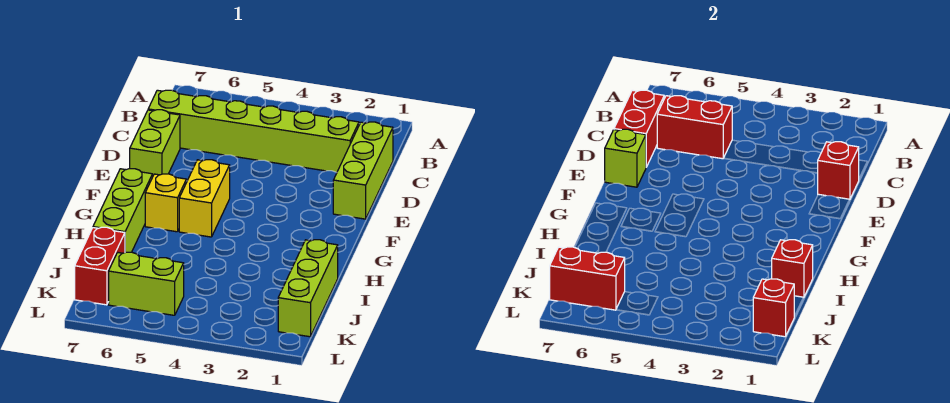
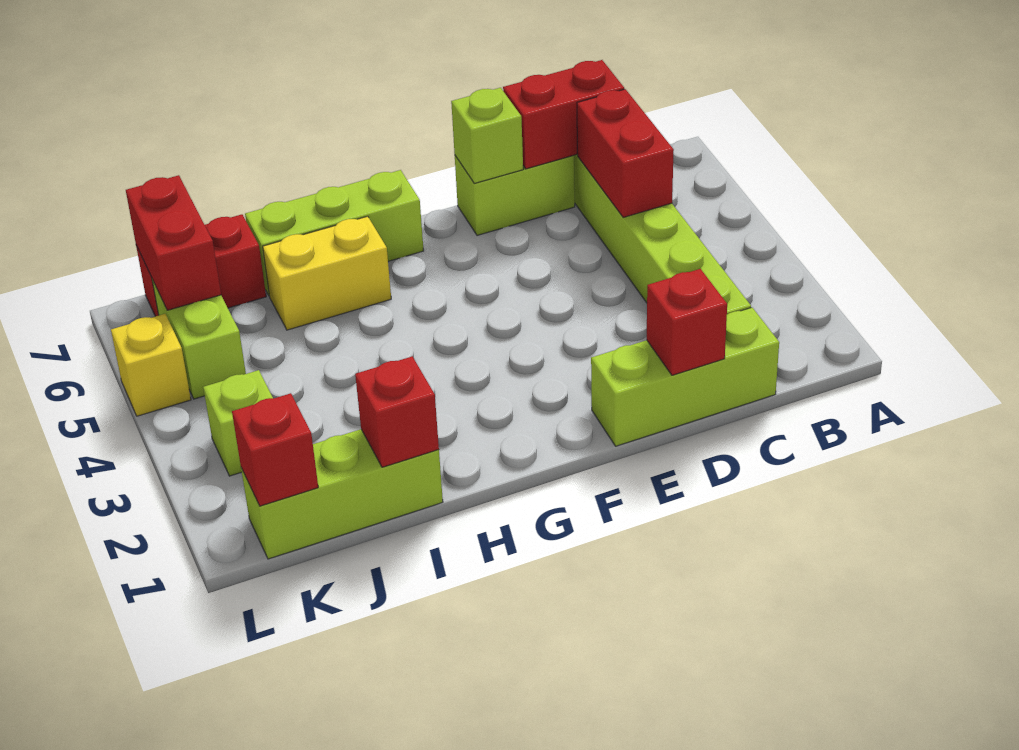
yellow 1x2 brick [179,160,230,237] -> yellow 1x2 brick moved to [263,216,391,330]
yellow 1x1 brick [145,174,186,232] -> yellow 1x1 brick moved to [111,314,191,416]
none -> lime 1x1 brick [203,370,273,476]

